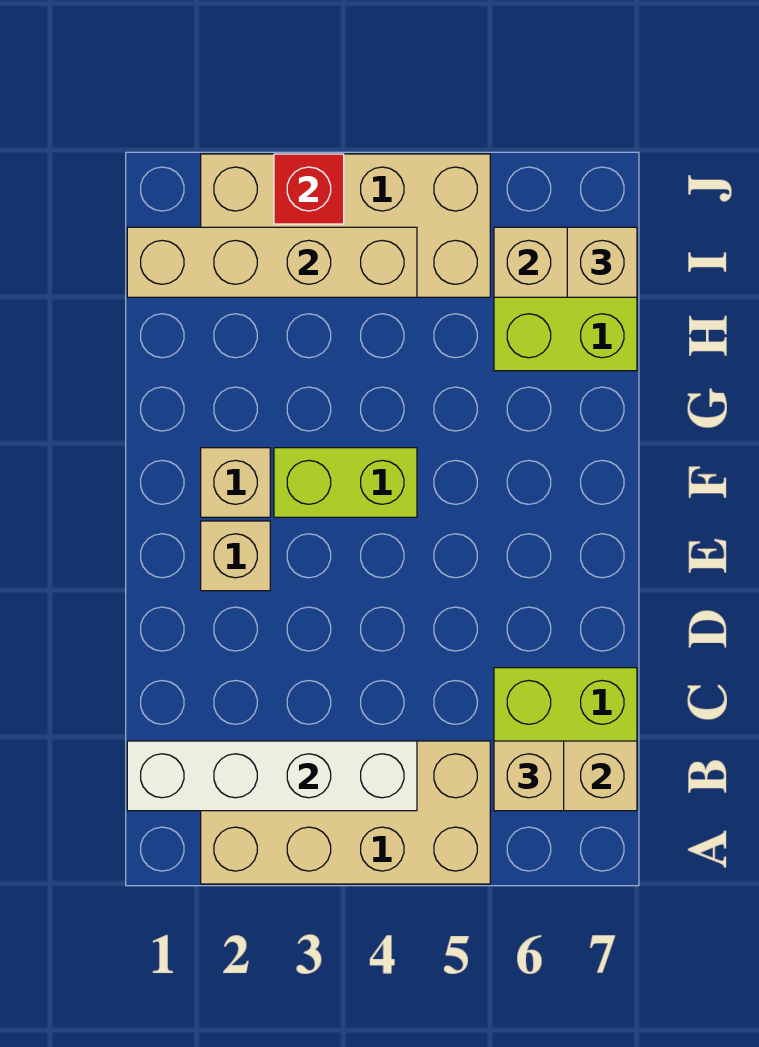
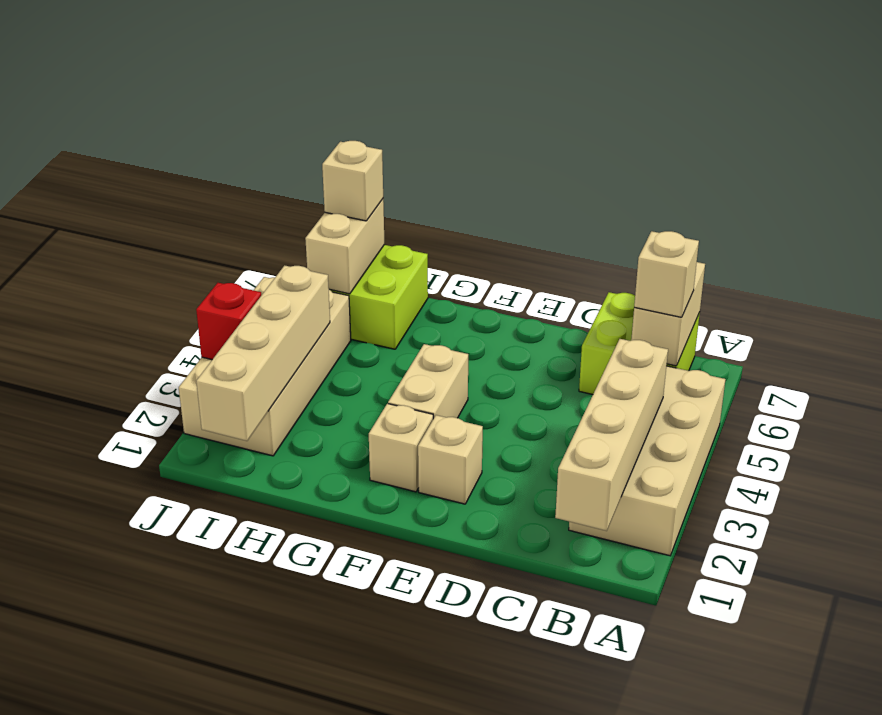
white 1x4 brick [127,741,417,811] -> tan 1x4 brick [555,339,668,531]
lime 1x2 brick [274,448,417,517] -> tan 1x2 brick [388,344,468,419]

